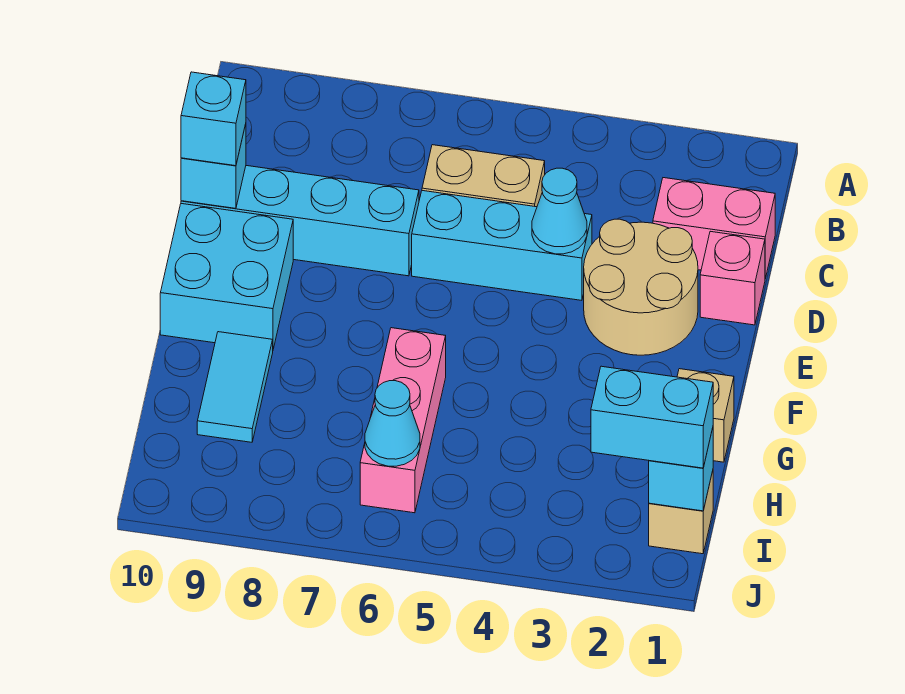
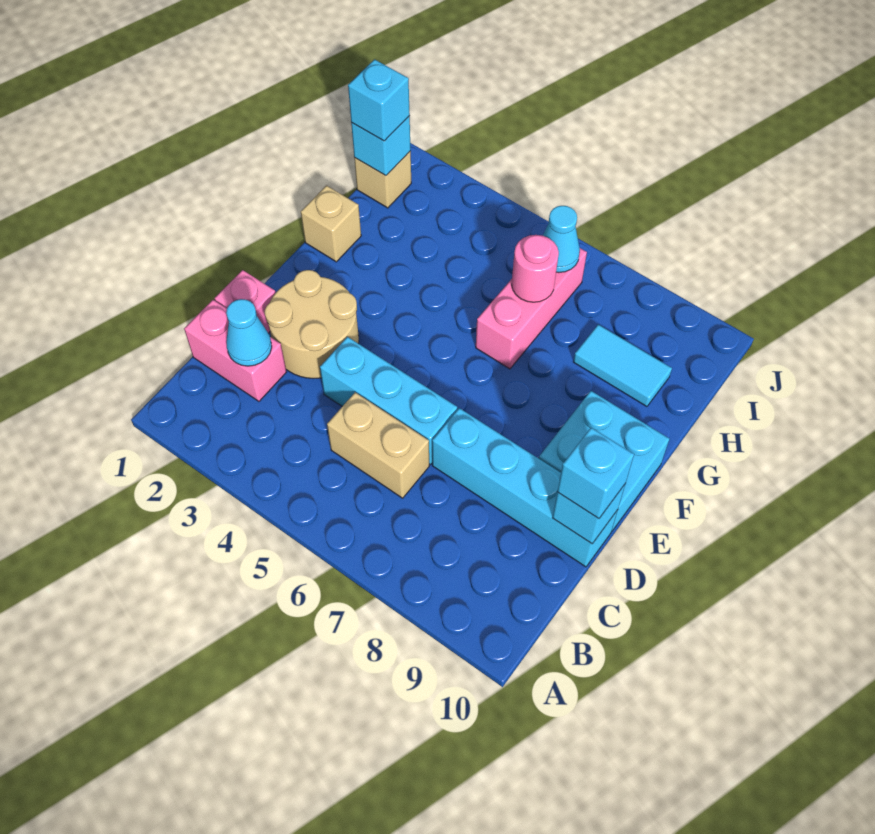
cyan 1x1 cone [532,168,587,254] -> cyan 1x1 cone moved to [226,299,272,366]
cyan 1x2 tile [197,332,273,442] -> cyan 1x2 tile turned to [573,325,672,406]
none -> pink 1x1 round brick [512,235,559,302]
cyan 1x2 brick [591,366,713,468] -> cyan 1x1 brick [348,59,410,141]

